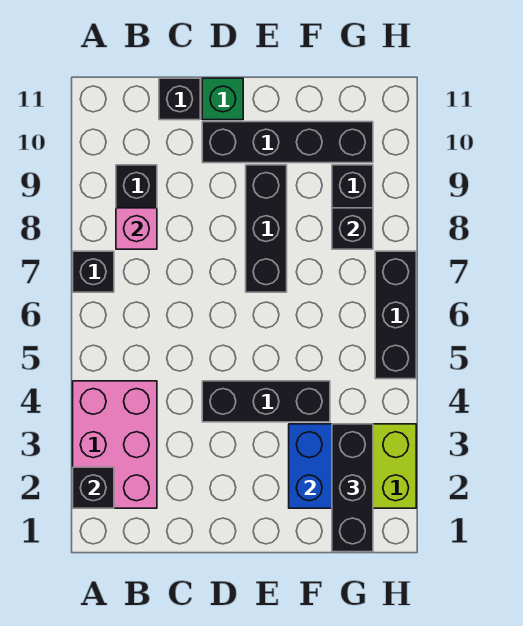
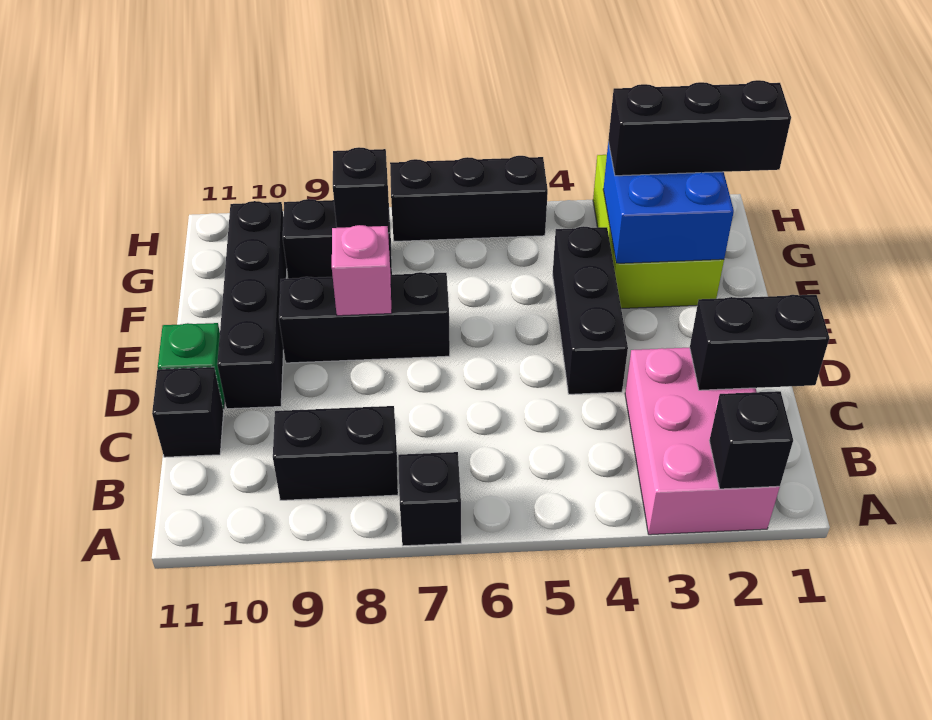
pink 2x3 brick [73,381,157,508] -> pink 2x3 brick turned to [625,348,780,535]
pink 1x1 brick [116,208,157,249] -> pink 1x1 brick moved to [332,225,392,316]
none -> black 1x2 brick [690,295,829,390]

